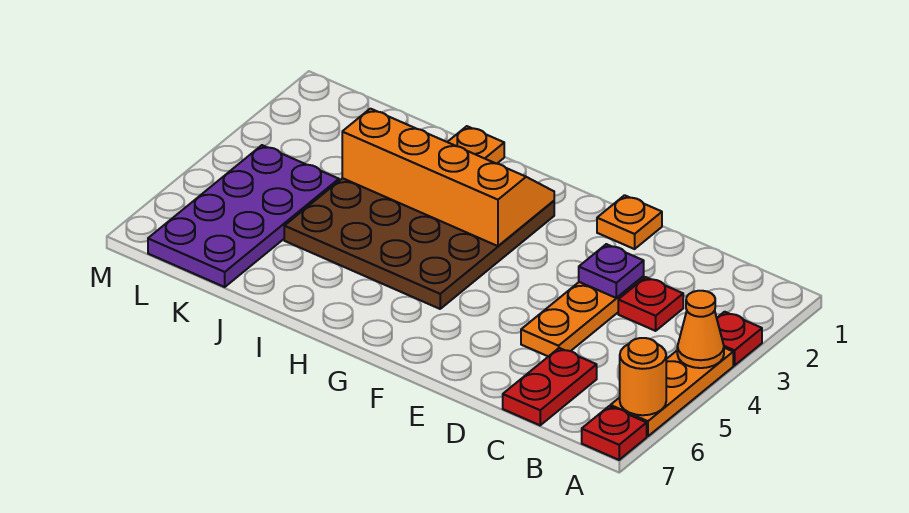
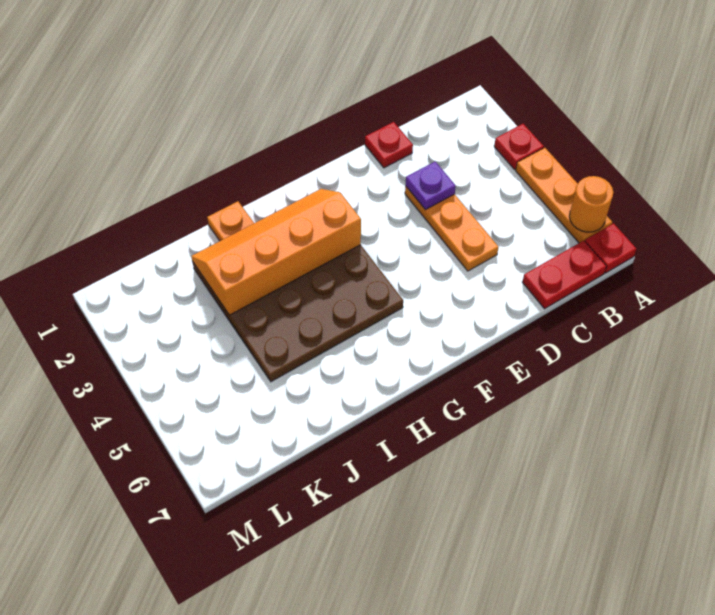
orange 1x1 cone [677,291,724,368] -> none
red 1x1 plate [618,277,683,331] -> red 1x1 plate moved to [365,122,413,168]
red 1x2 plate [503,348,597,425] -> red 1x2 plate turned to [522,241,606,309]
orange 1x1 plate [597,195,662,249] -> none
purple 2x4 plate [148,145,339,287] -> none

